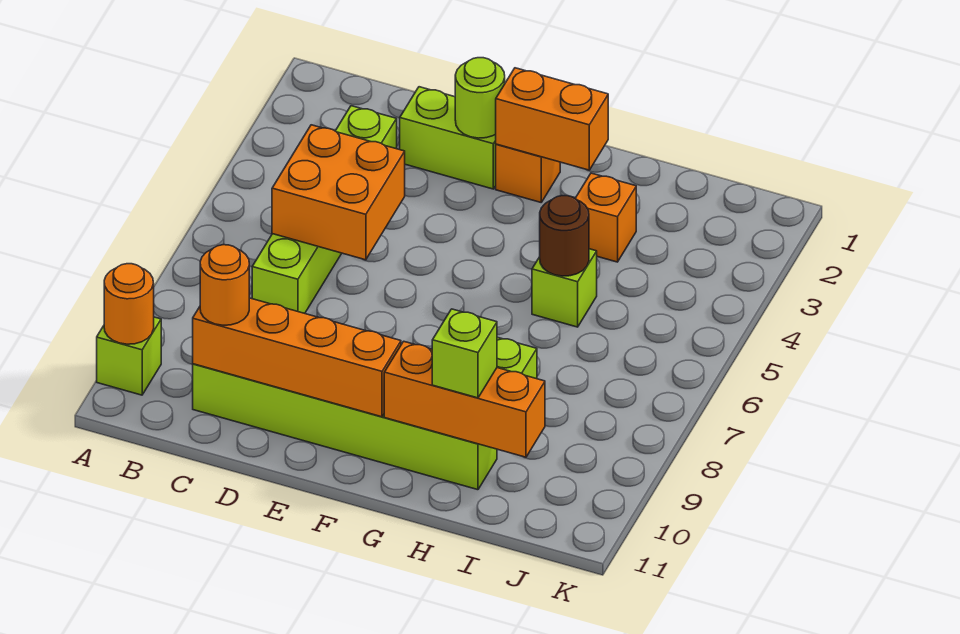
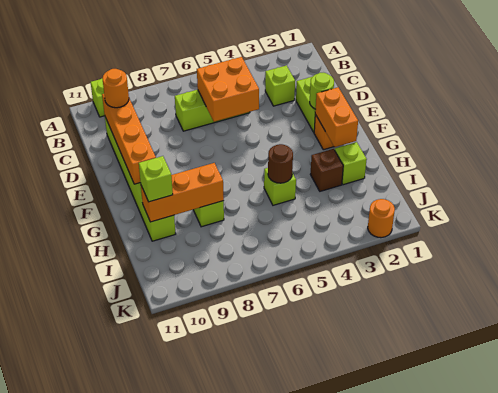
orange 1x1 round brick [104,264,154,344] -> orange 1x1 round brick moved to [368,199,395,238]
orange 1x3 brick [384,341,545,457] -> orange 1x3 brick turned to [141,163,224,222]
none -> lime 1x1 brick [335,142,367,185]
orange 1x1 brick [575,173,636,262] -> brown 1x1 brick [310,149,343,191]

